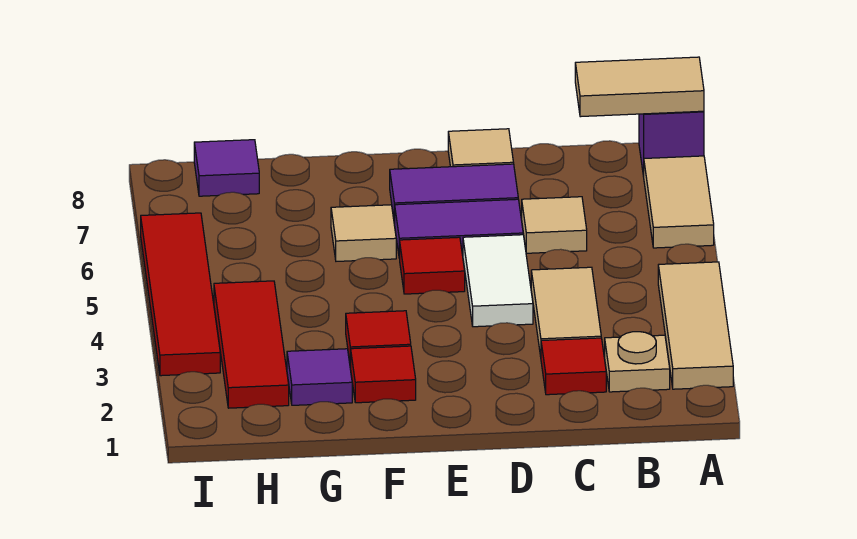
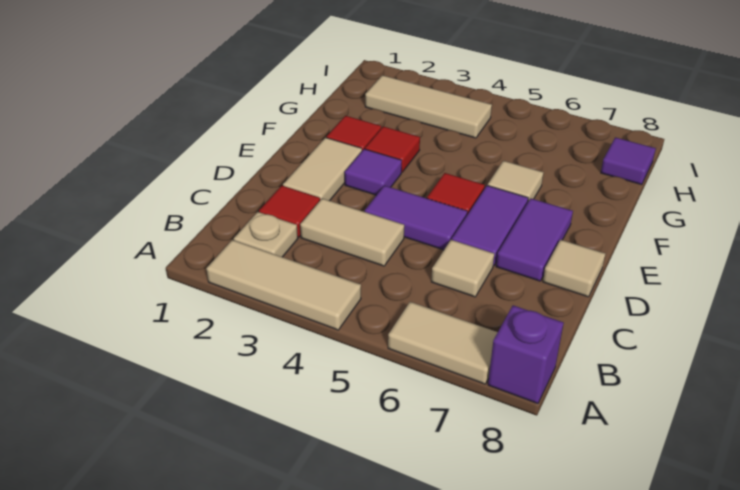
tan 1x2 tile [575,57,704,117] -> tan 1x2 tile moved to [283,138,362,201]
white 1x2 tile [463,235,533,327] -> purple 1x2 tile [365,186,467,250]
purple 1x1 tile [287,349,352,405] -> purple 1x1 tile moved to [345,149,402,195]
red 1x3 tile [214,281,289,408] -> tan 1x3 tile [365,75,492,138]
red 1x4 tile [141,213,220,376] -> none

